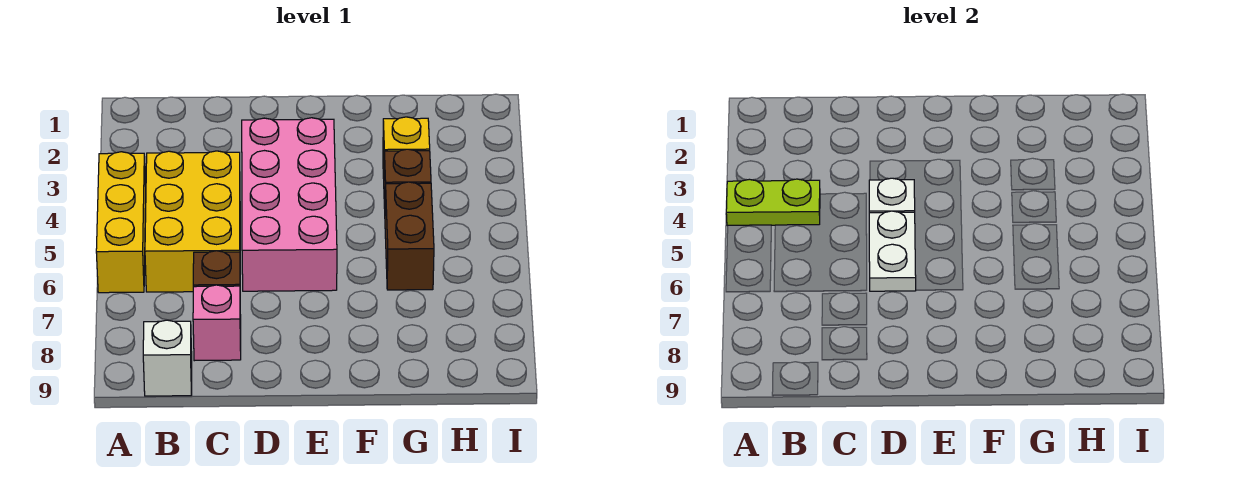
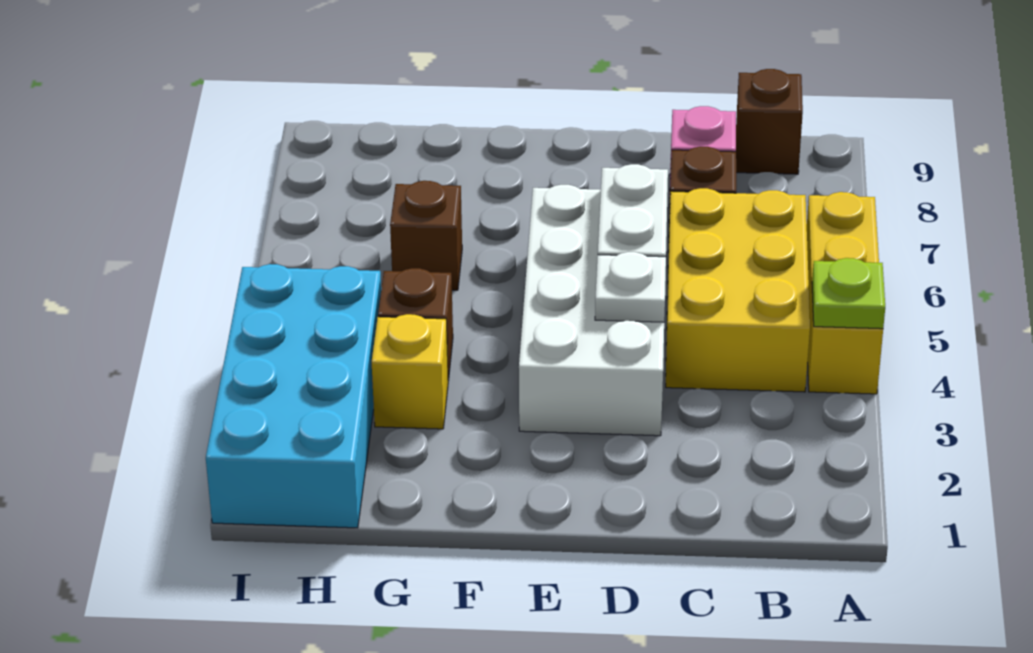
lime 1x2 plate [726,179,820,226] -> lime 1x1 plate [812,258,885,329]
white 1x1 brick [143,320,192,396] -> brown 1x1 brick [736,69,803,174]
pink 2x4 brick [242,118,337,291] -> white 2x4 brick [519,185,664,436]
brown 1x2 brick [385,182,434,290] -> brown 1x1 brick [390,181,462,290]
none -> cyan 2x4 brick [206,264,381,528]

